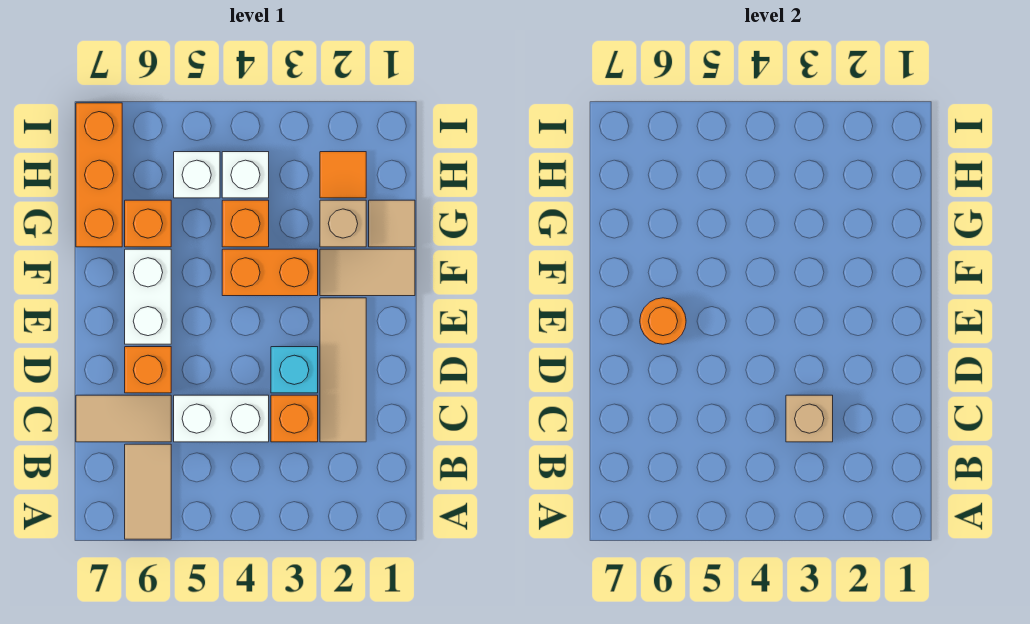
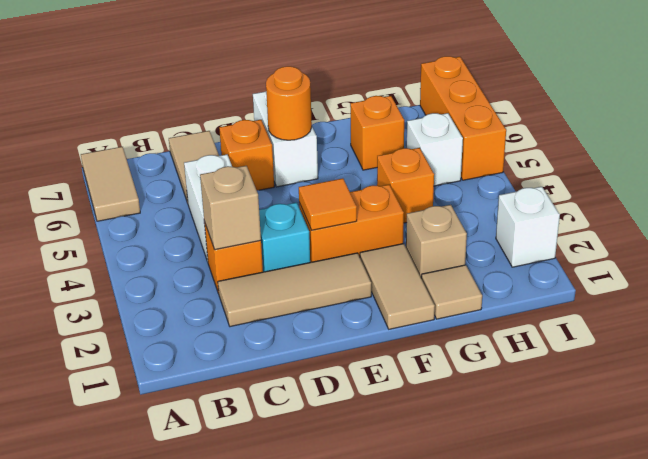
tan 1x2 tile [125,444,171,539] -> tan 1x2 tile turned to [81,147,140,221]
white 1x2 brick [125,249,171,344] -> white 1x2 brick turned to [253,92,318,187]
orange 1x2 brick [222,249,318,296] -> orange 1x2 brick turned to [299,185,404,262]
orange 1x3 brick [76,103,122,247] -> orange 1x3 brick turned to [420,56,506,180]
orange 1x1 tile [320,152,366,198] -> orange 1x1 tile moved to [299,178,357,230]
white 1x1 brick [222,152,269,198] -> white 1x1 brick moved to [496,187,560,267]

